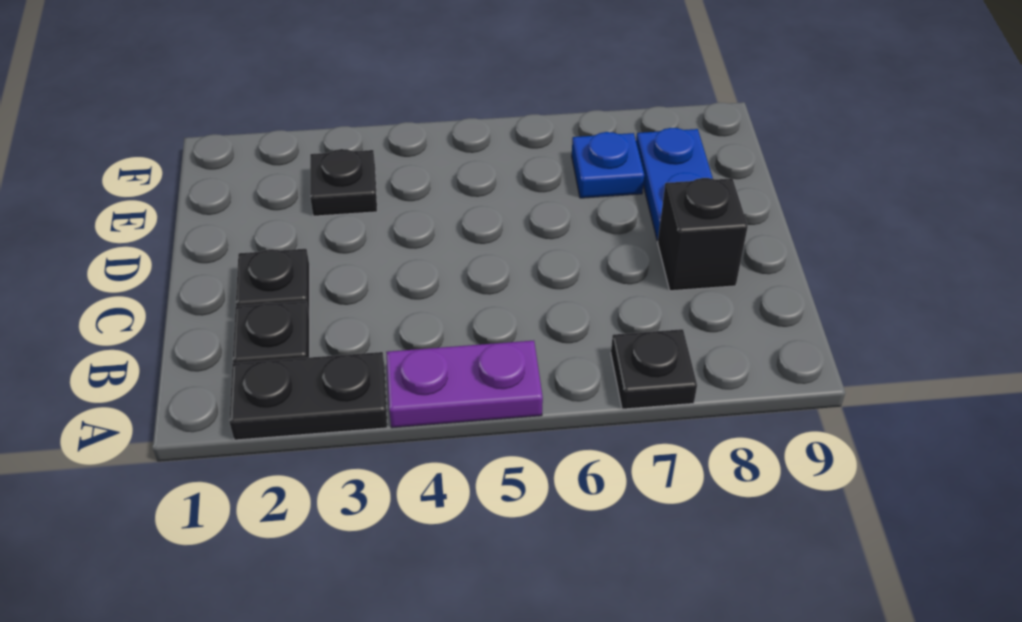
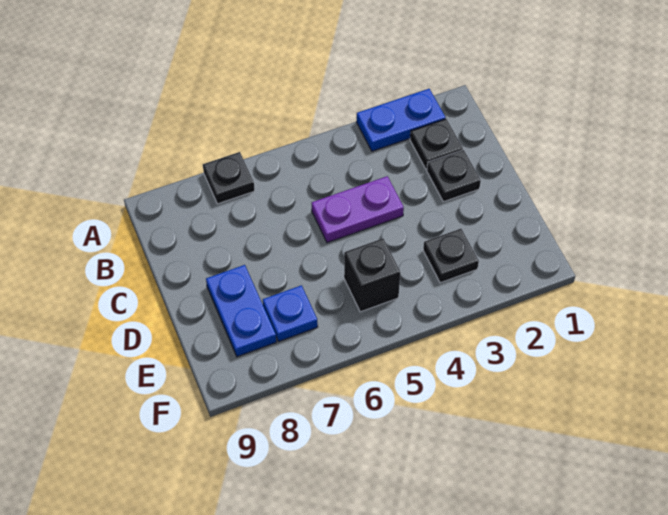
black 1x2 plate [229,352,388,440] -> blue 1x2 plate [357,89,446,151]
purple 1x2 plate [386,341,543,428] -> purple 1x2 plate moved to [312,176,404,243]
black 1x1 brick [658,178,748,291] -> black 1x1 brick moved to [344,239,400,312]

